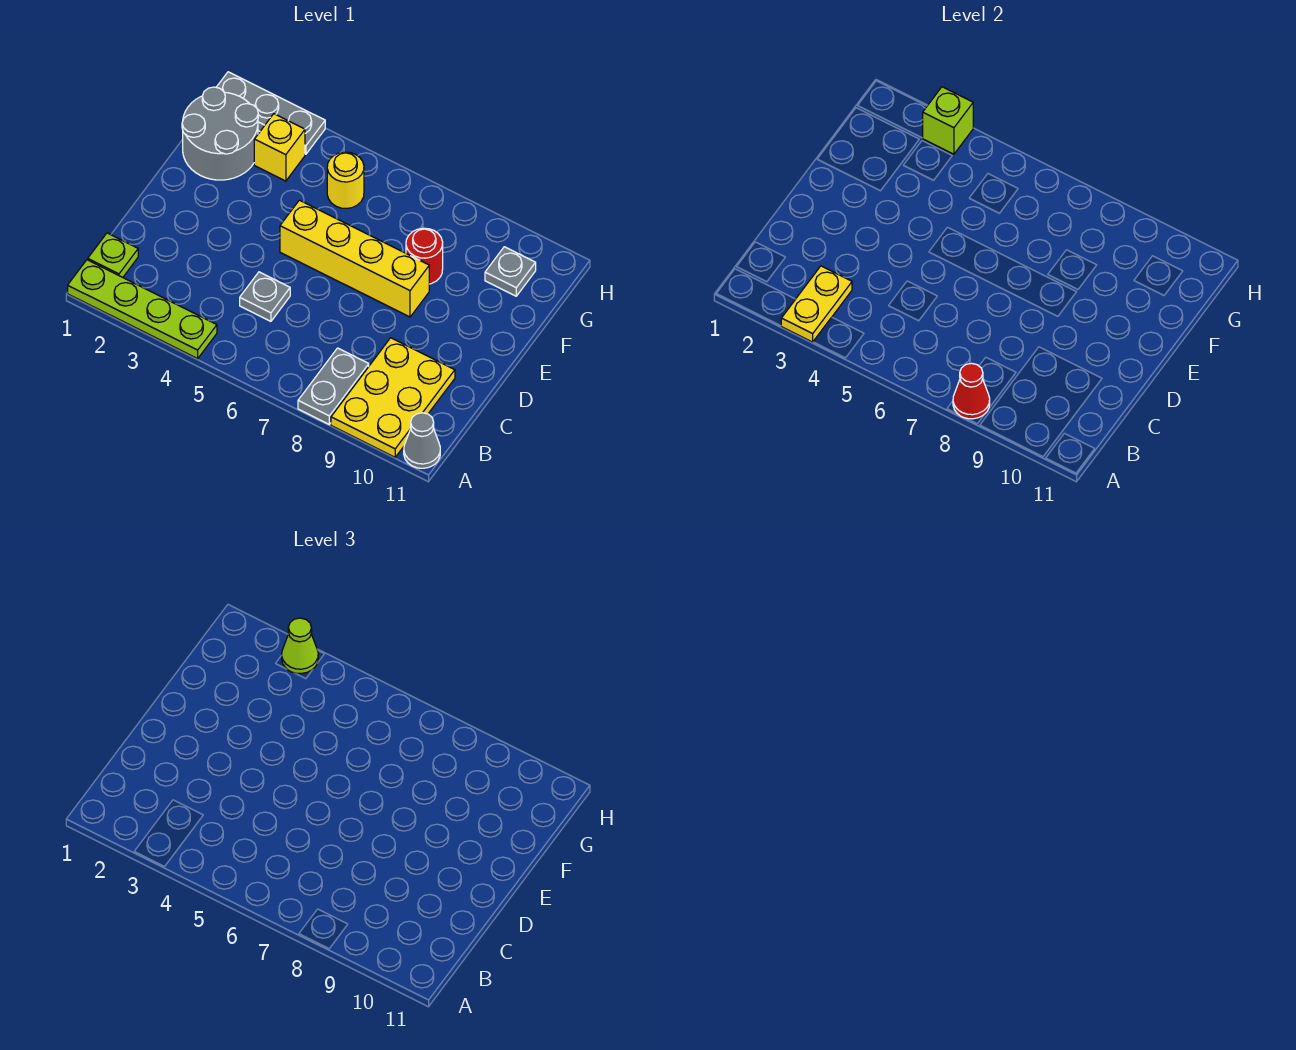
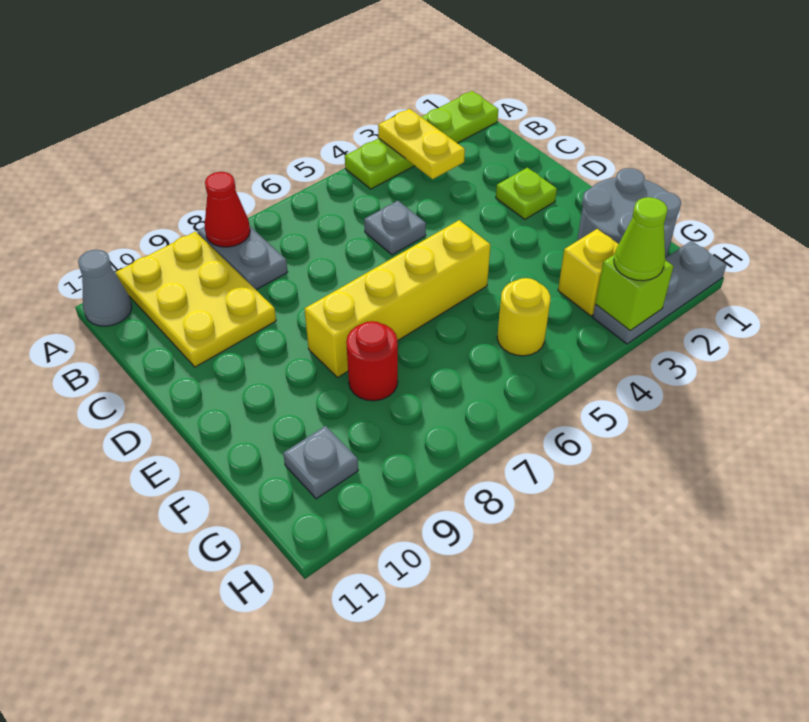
lime 1x1 plate [88,233,138,277] -> lime 1x1 plate moved to [496,168,557,219]

